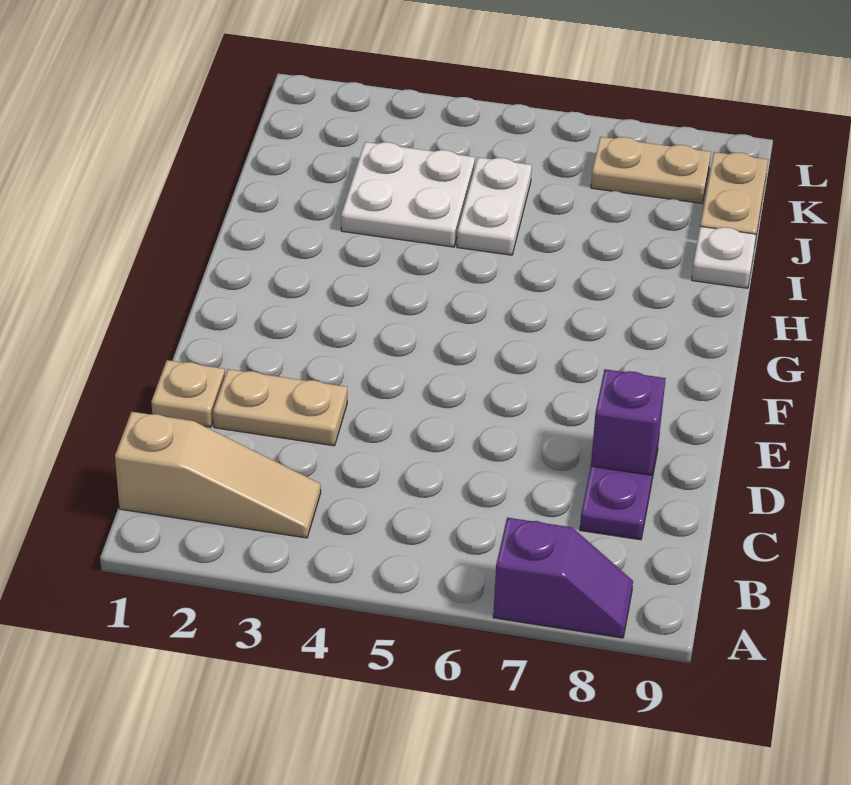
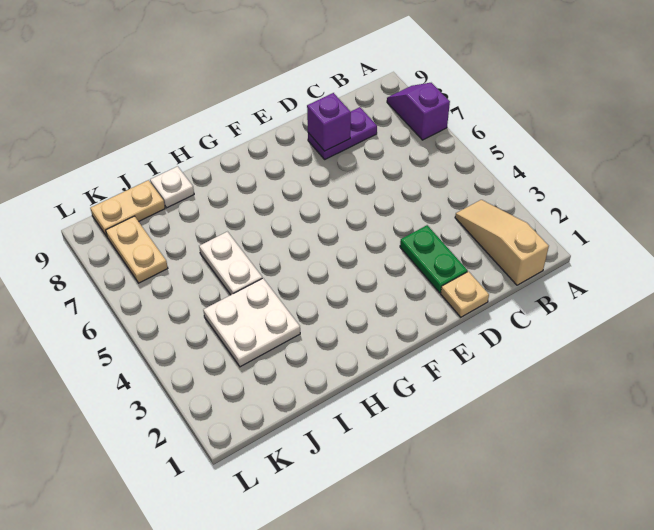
tan 1x2 plate [213,369,347,446] -> green 1x2 plate [400,225,468,293]
white 1x2 plate [457,157,532,255] -> white 1x2 plate turned to [199,232,262,295]

